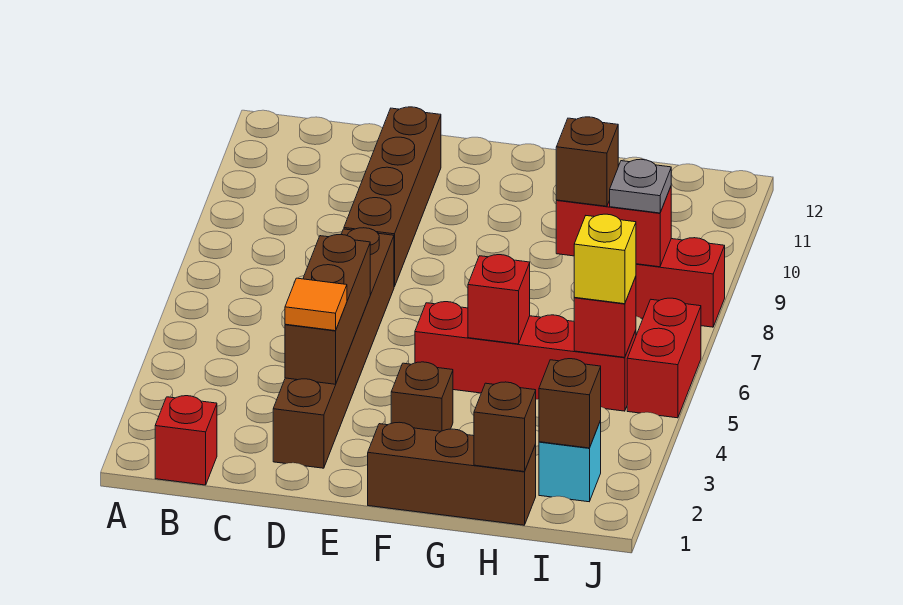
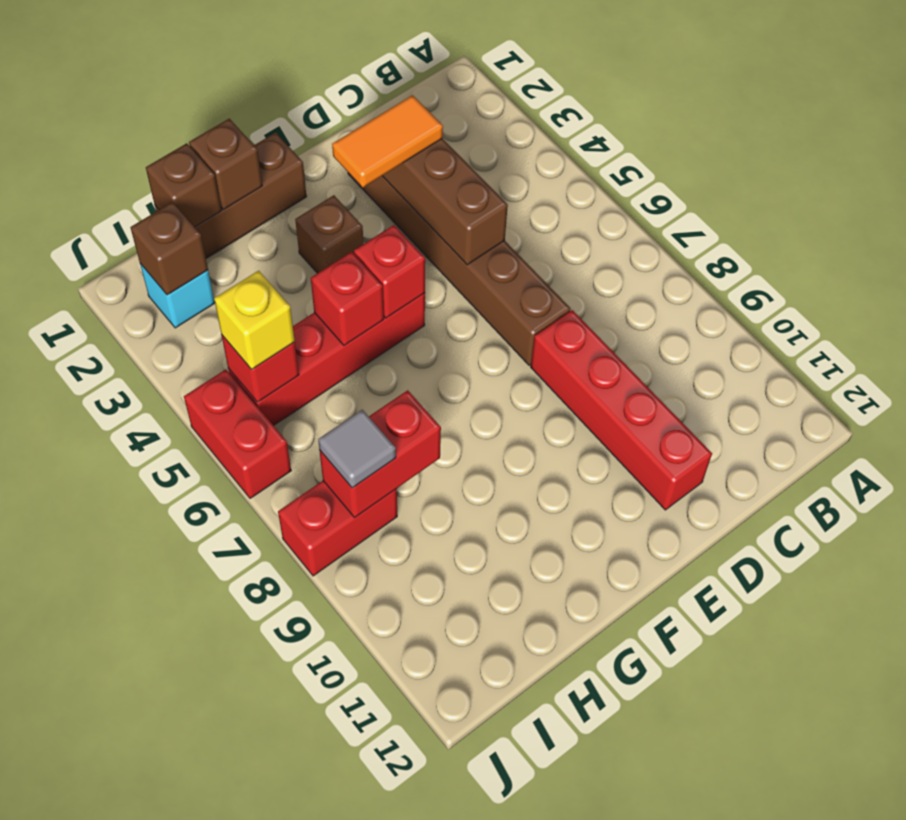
red 1x1 brick [155,396,217,485] -> red 1x1 brick moved to [354,225,425,318]
orange 1x1 tile [285,278,347,331] -> orange 1x2 tile [332,95,443,187]
brown 1x4 brick [344,107,441,287] -> red 1x4 brick [531,310,712,510]
brown 1x1 brick [556,117,618,206] -> brown 1x1 brick moved to [189,119,262,210]
grey 1x1 plate [610,159,671,213] -> grey 1x1 tile [318,410,396,488]

